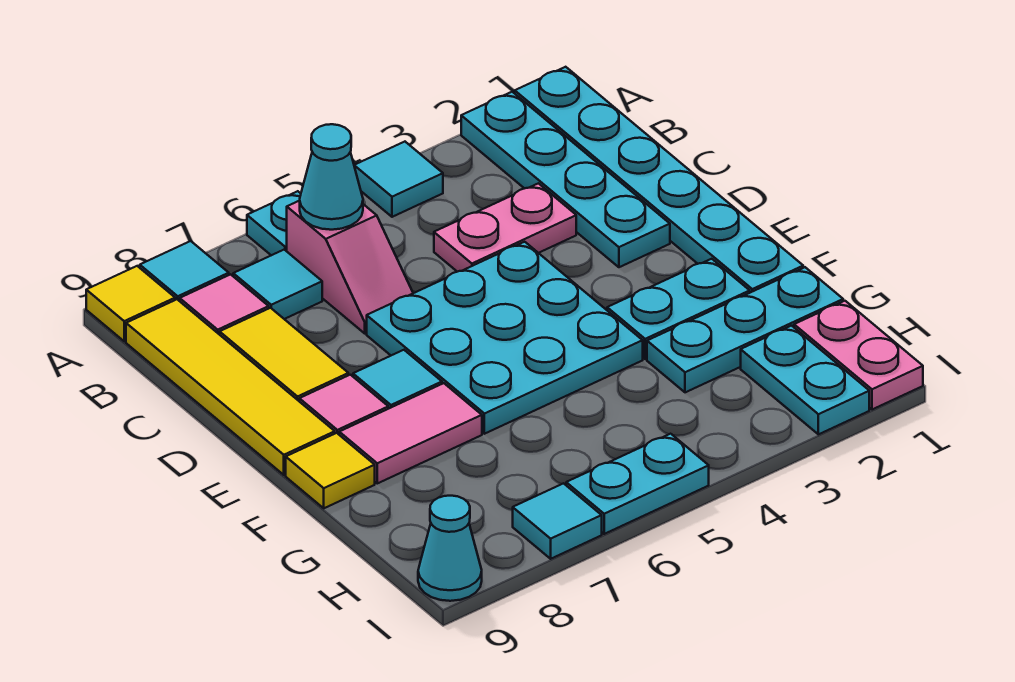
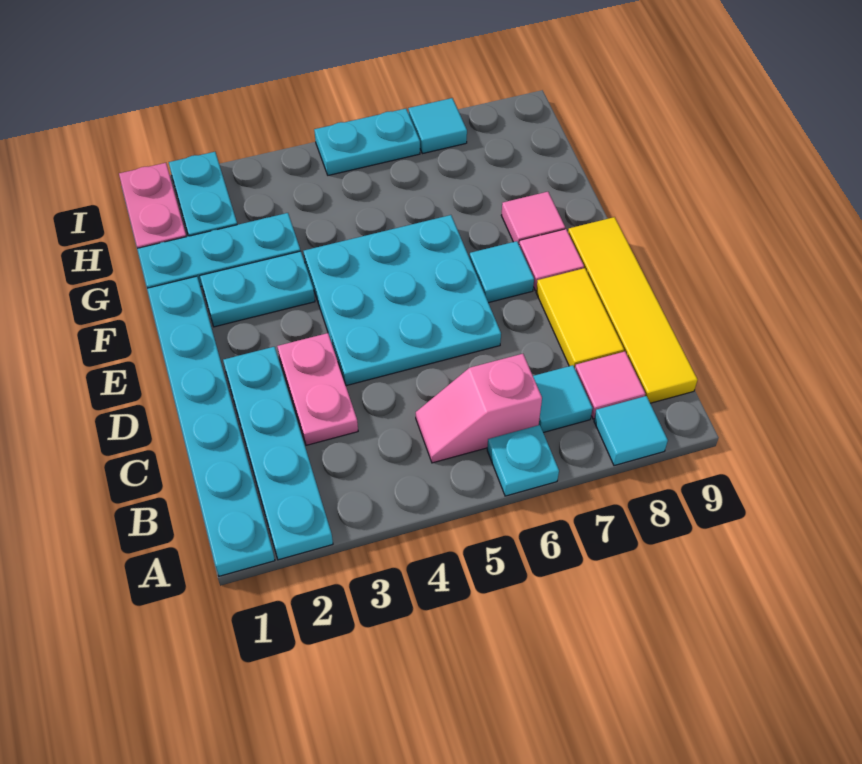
cyan 1x1 tile [354,142,443,217] -> none
yellow 1x1 tile [86,266,175,341] -> none
pink 1x2 slope [287,201,413,333] -> pink 1x2 slope turned to [416,354,542,463]
cyan 1x1 cone [300,124,363,230] -> none
pink 1x2 plate [434,183,576,272] -> pink 1x2 plate turned to [277,333,358,445]
pink 1x2 tile [339,383,482,483] -> pink 1x1 tile [501,192,565,244]
yellow 1x1 tile [286,433,375,508] -> none
cyan 1x1 cone [418,496,482,601] -> none

